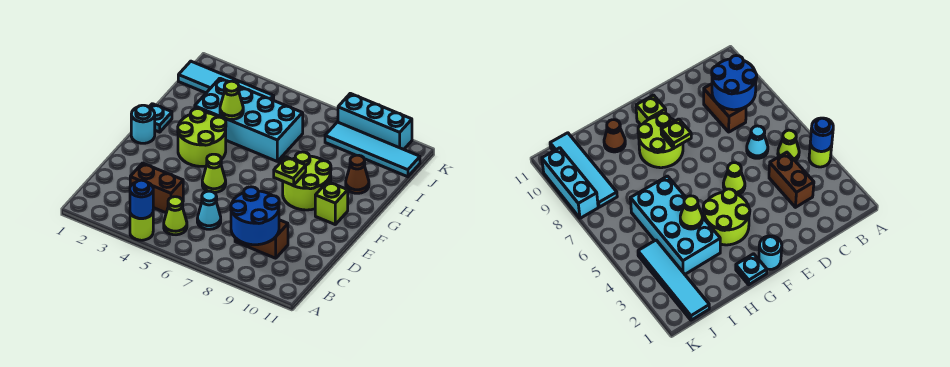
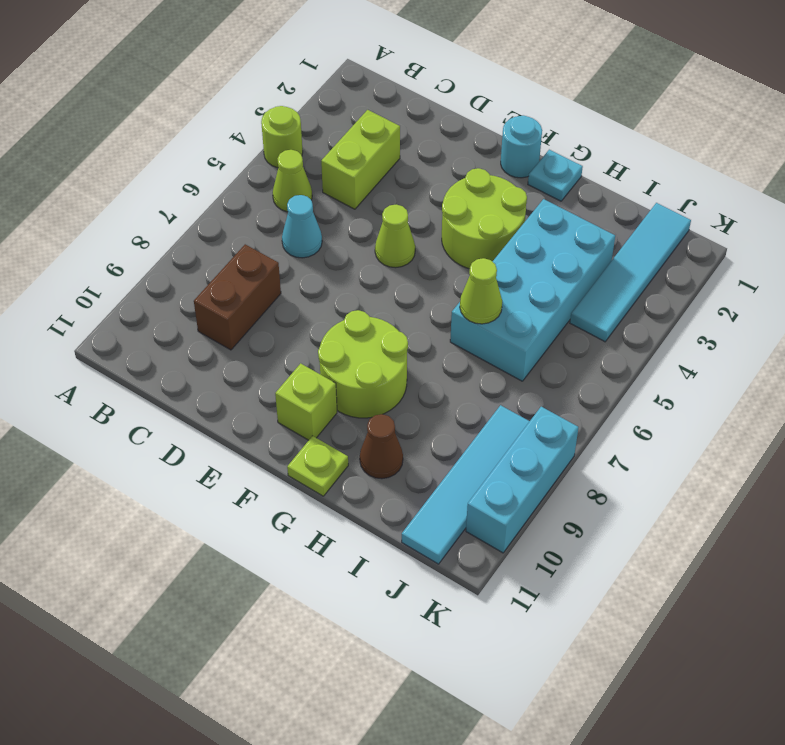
blue 1x1 round brick [130,180,153,219] -> none
blue 2x2 round brick [231,187,279,245] -> none
brown 1x2 brick [130,163,183,213] -> lime 1x2 brick [321,110,400,209]
lime 1x1 plate [274,157,306,186] -> lime 1x1 plate moved to [287,436,348,496]
lime 1x1 cone [220,81,243,120] -> lime 1x1 cone moved to [460,258,502,324]

